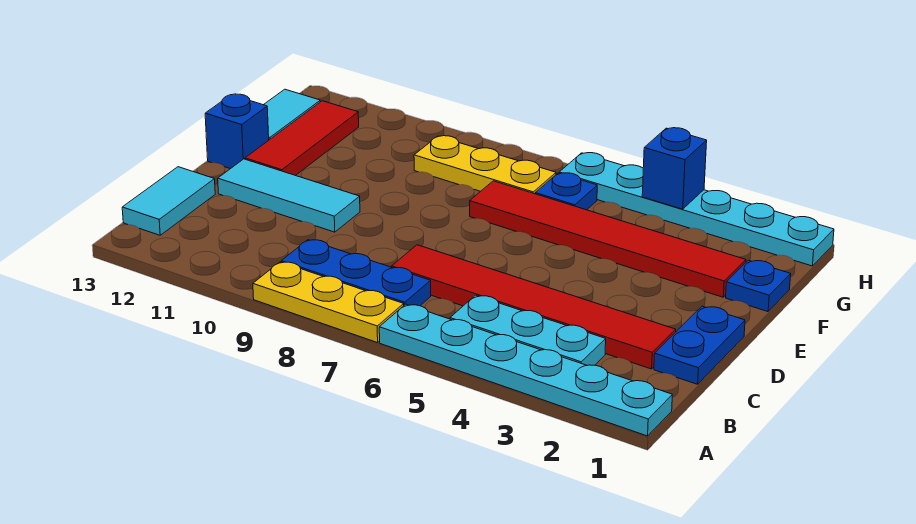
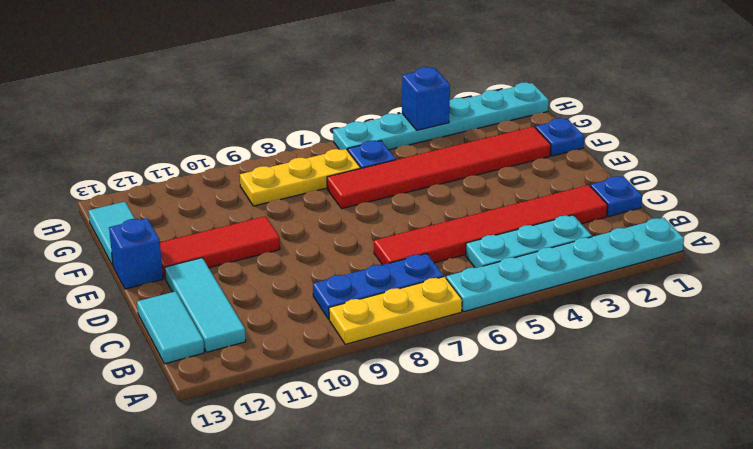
blue 1x2 plate [654,306,745,384] -> blue 1x1 plate [591,176,642,217]
cyan 1x3 tile [218,159,360,232] -> cyan 1x3 tile turned to [165,258,246,352]
red 1x3 tile [245,101,359,176] -> red 1x3 tile turned to [160,216,280,279]

